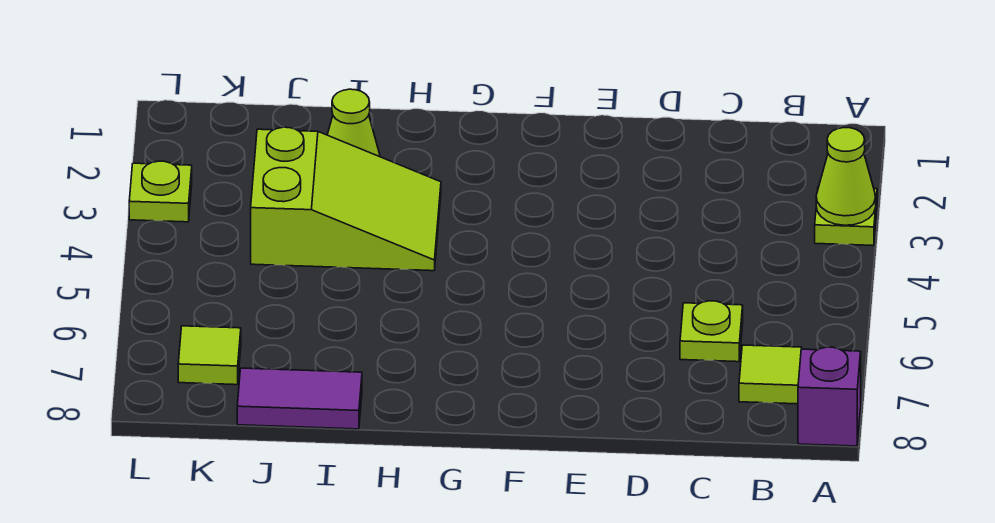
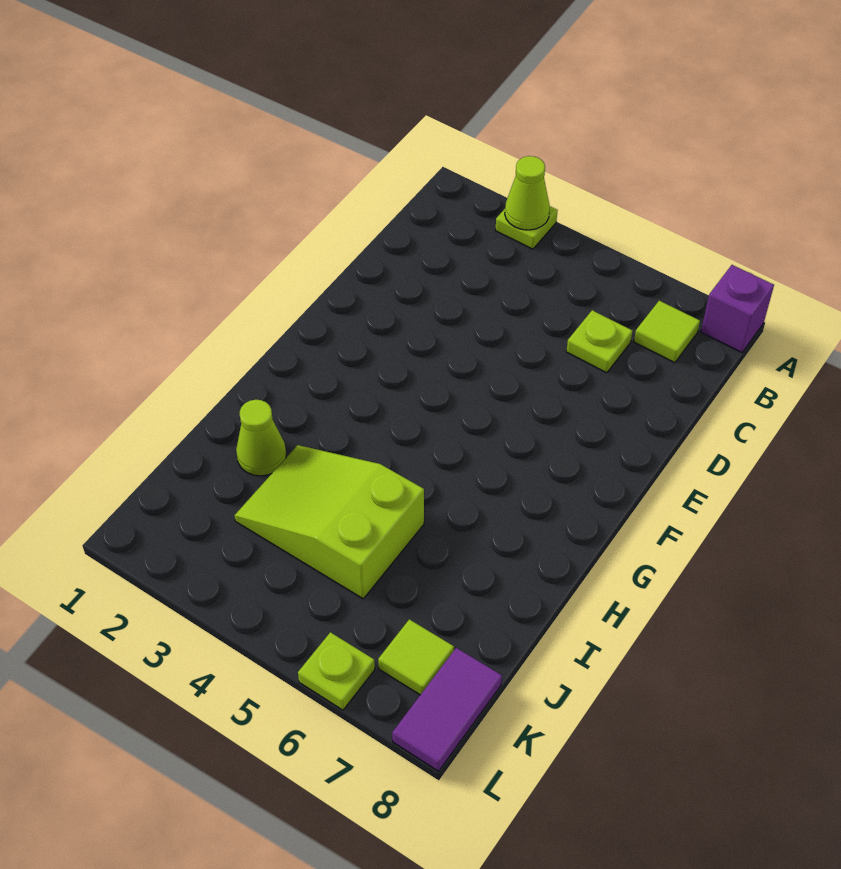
lime 2x3 slope [251,127,441,271] -> lime 2x3 slope turned to [235,445,424,599]
purple 1x2 tile [237,368,362,429] -> purple 1x2 tile moved to [392,648,502,771]
lime 1x1 plate [129,161,192,222] -> lime 1x1 plate moved to [298,632,375,710]

